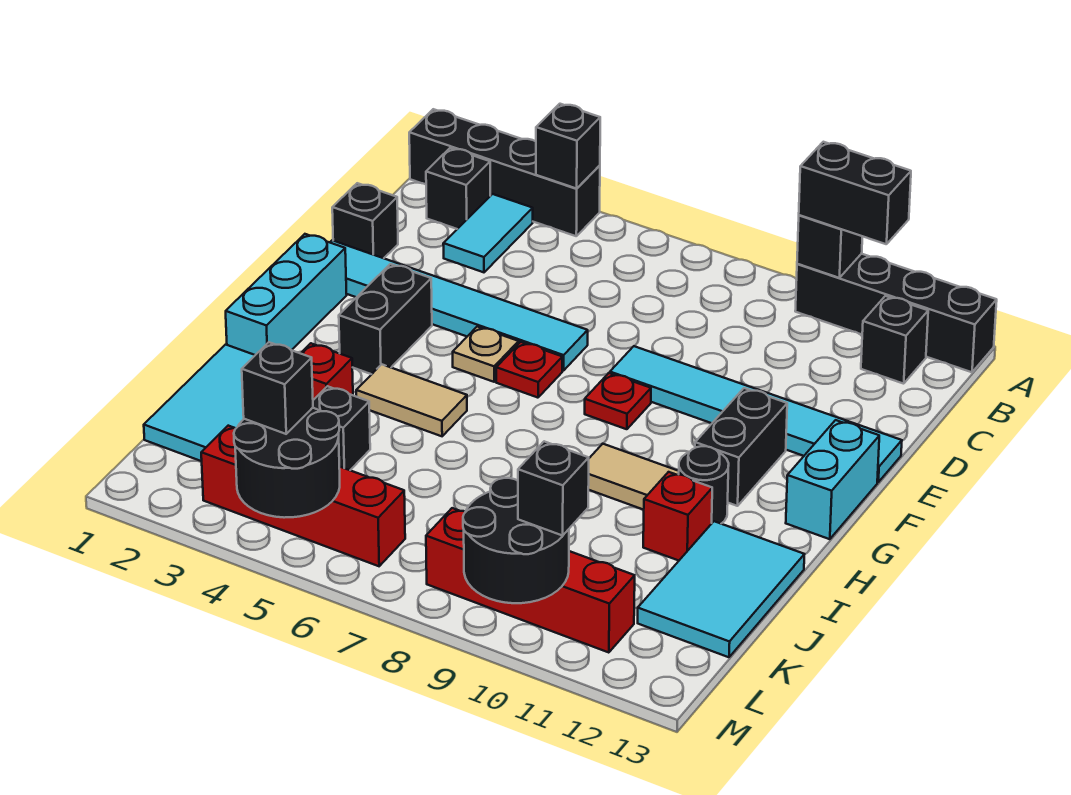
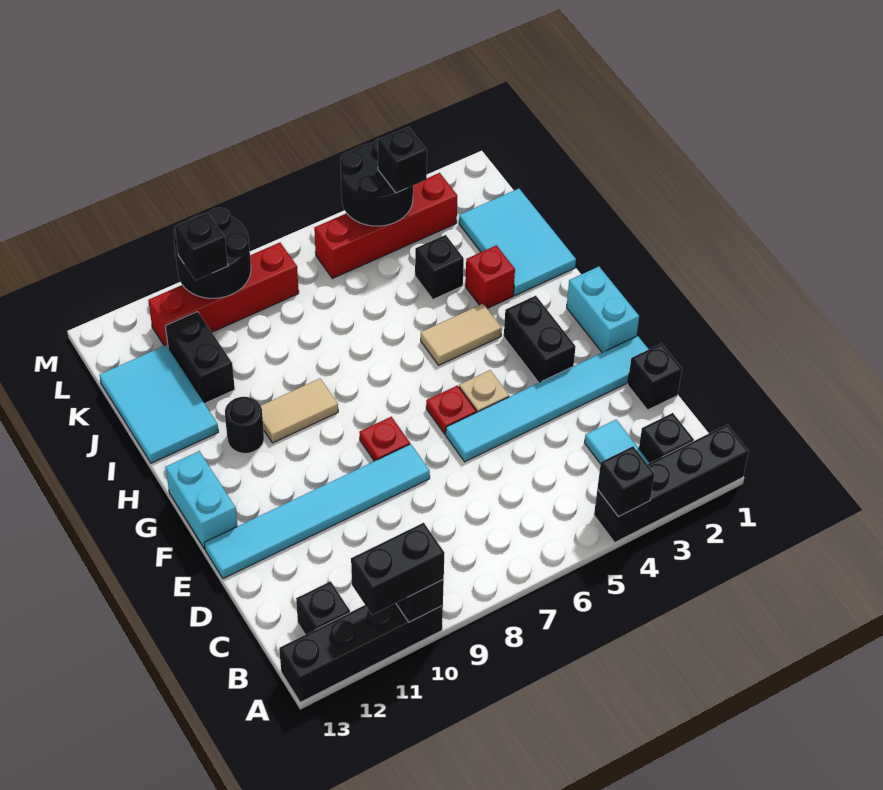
cyan 1x3 brick [226,234,347,355] -> cyan 1x2 brick [567,267,639,353]
black 1x2 brick [695,388,787,506] -> black 1x2 brick moved to [165,312,235,404]
red 1x1 brick [643,472,712,561] -> none

